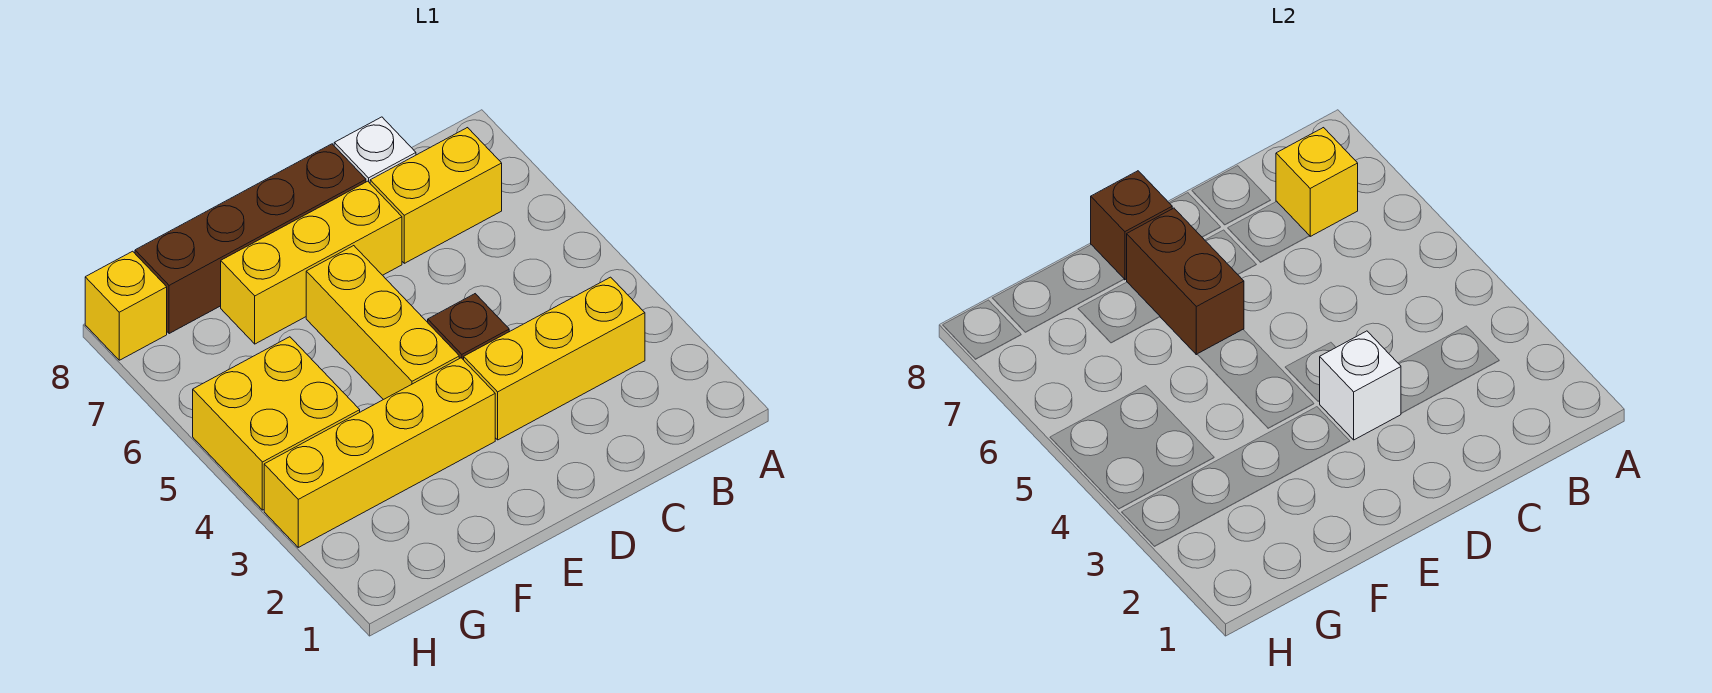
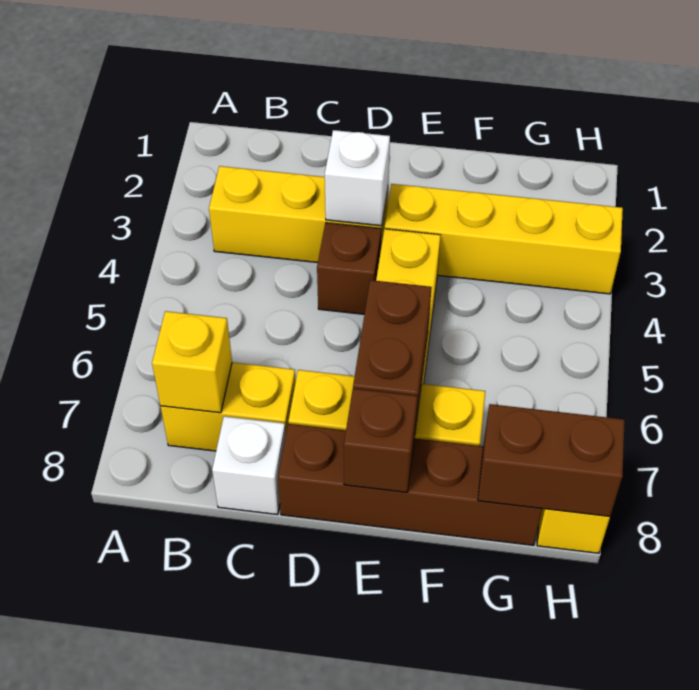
yellow 2x2 brick [193,337,360,510] -> none
none -> brown 1x2 brick [478,404,625,516]

